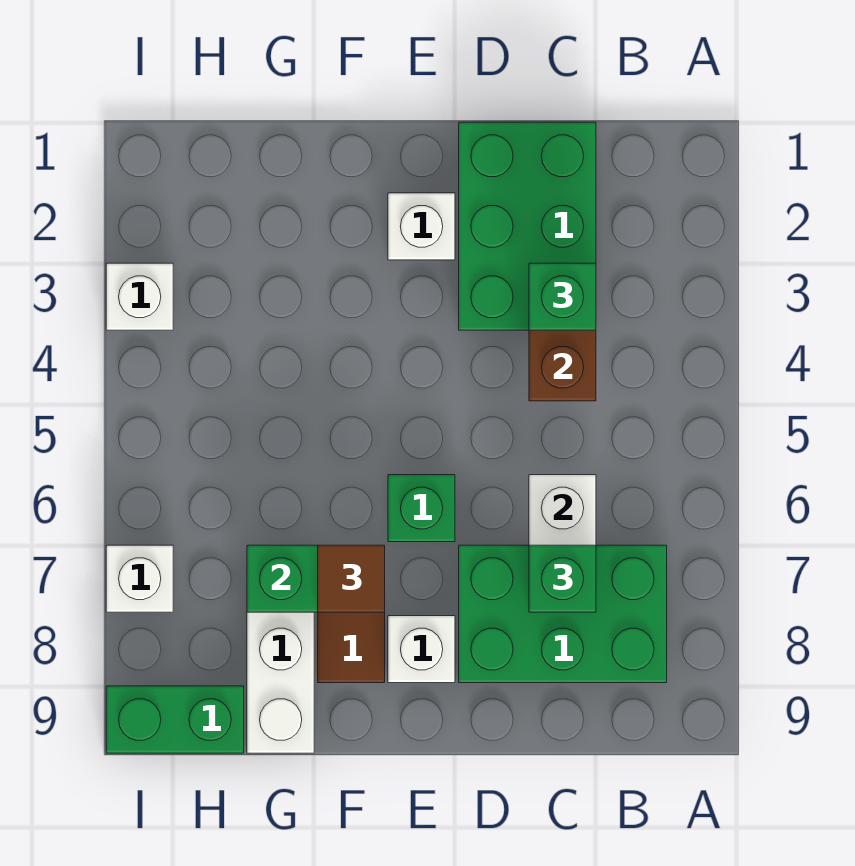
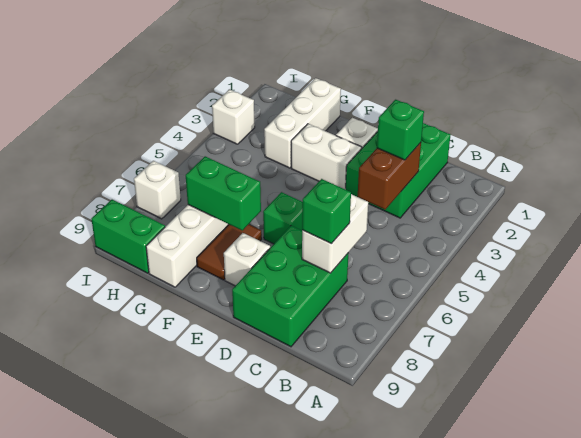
green 2x3 brick [459,545,667,683] -> green 2x3 brick turned to [232,226,348,347]
none -> white 1x2 brick [291,124,362,190]
brown 1x1 tile [318,545,385,612] -> none
none -> white 1x3 brick [264,78,341,168]

